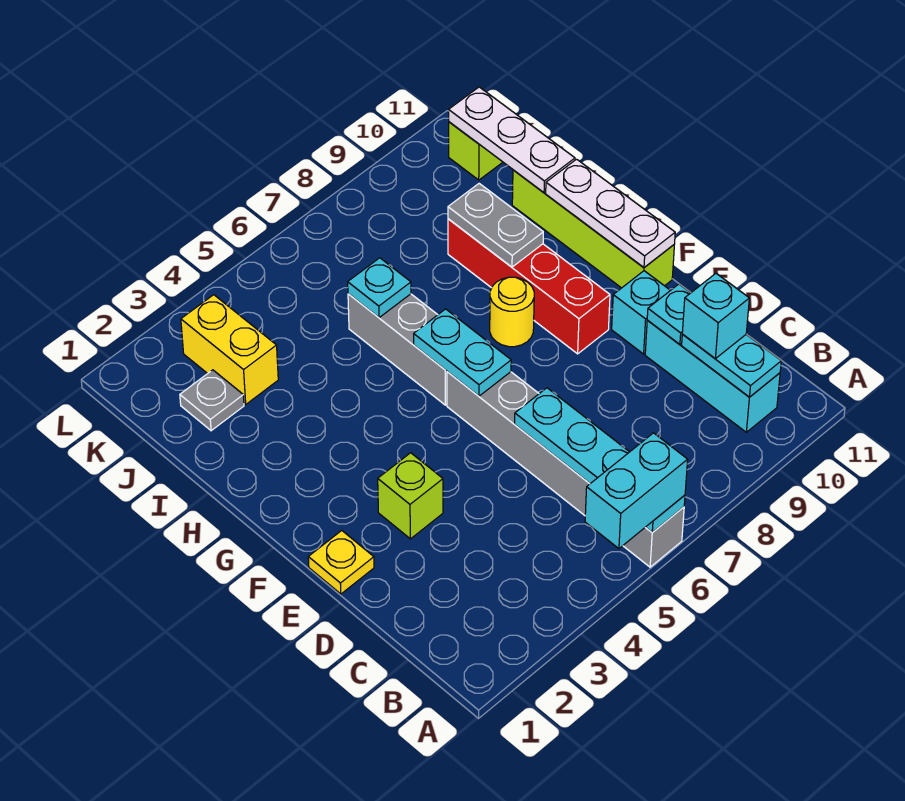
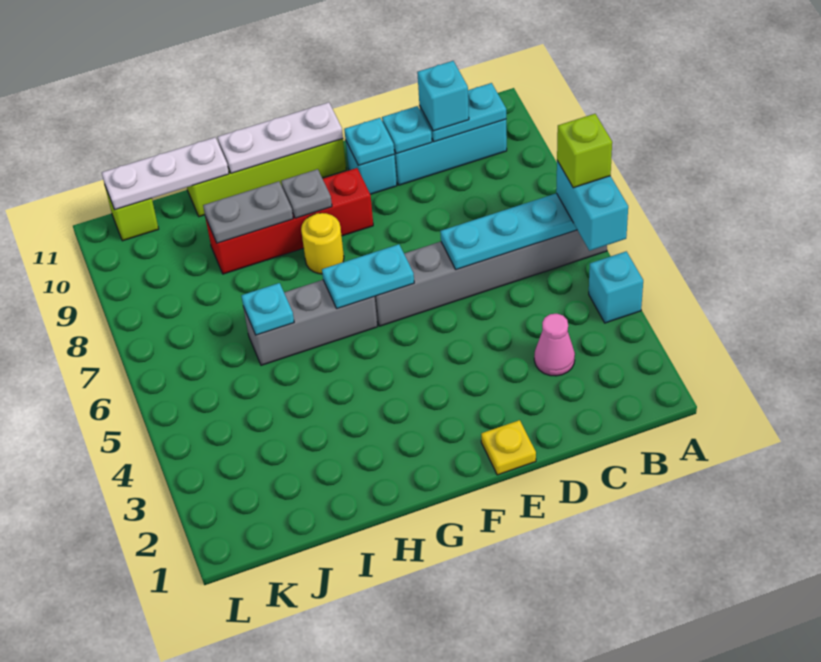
none -> cyan 1x1 brick [589,251,643,323]
none -> pink 1x1 cone [534,314,575,376]
lime 1x1 brick [378,453,443,539] -> lime 1x1 brick moved to [557,114,612,188]
none -> cyan 1x1 plate [344,118,394,166]
grey 1x1 plate [180,370,244,431] -> grey 1x1 plate moved to [281,169,332,218]
yellow 1x2 brick [181,295,278,404] -> none

